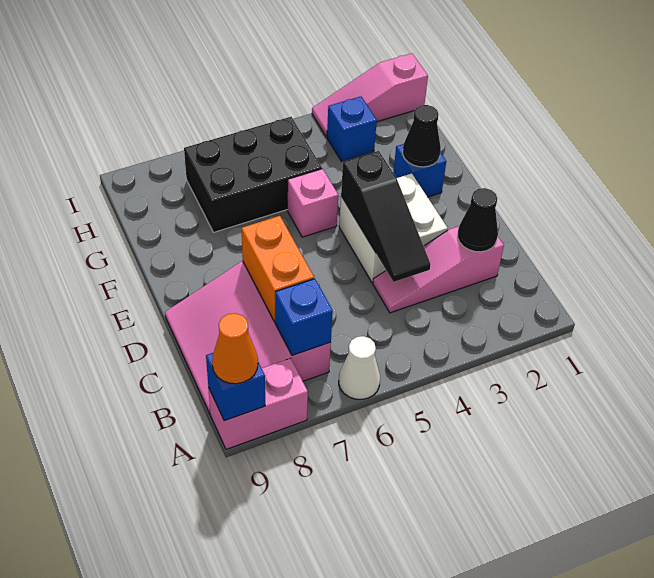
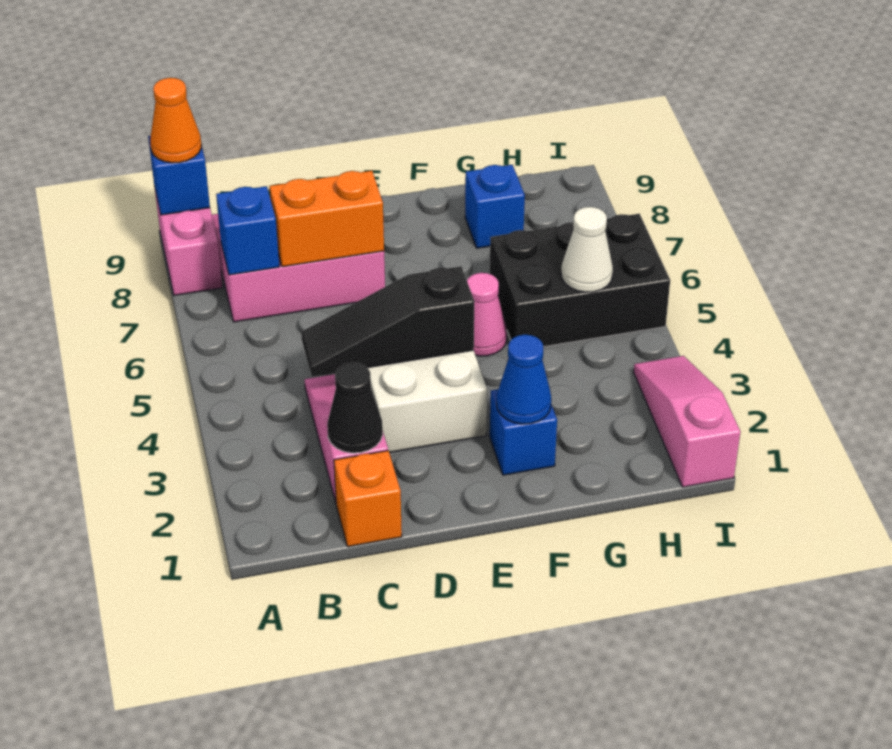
white 1x1 cone [339,336,380,399] -> white 1x1 cone moved to [561,207,613,292]
none -> orange 1x1 brick [334,451,402,547]
black 1x1 cone [403,105,441,167] -> blue 1x1 cone [497,335,551,424]
pink 1x1 brick [287,169,338,237] -> pink 1x1 cone [467,273,507,356]
black 2x3 brick [184,117,322,232] -> black 2x3 brick turned to [490,214,670,347]
blue 1x1 brick [327,96,377,162] -> blue 1x1 brick moved to [465,165,525,248]

